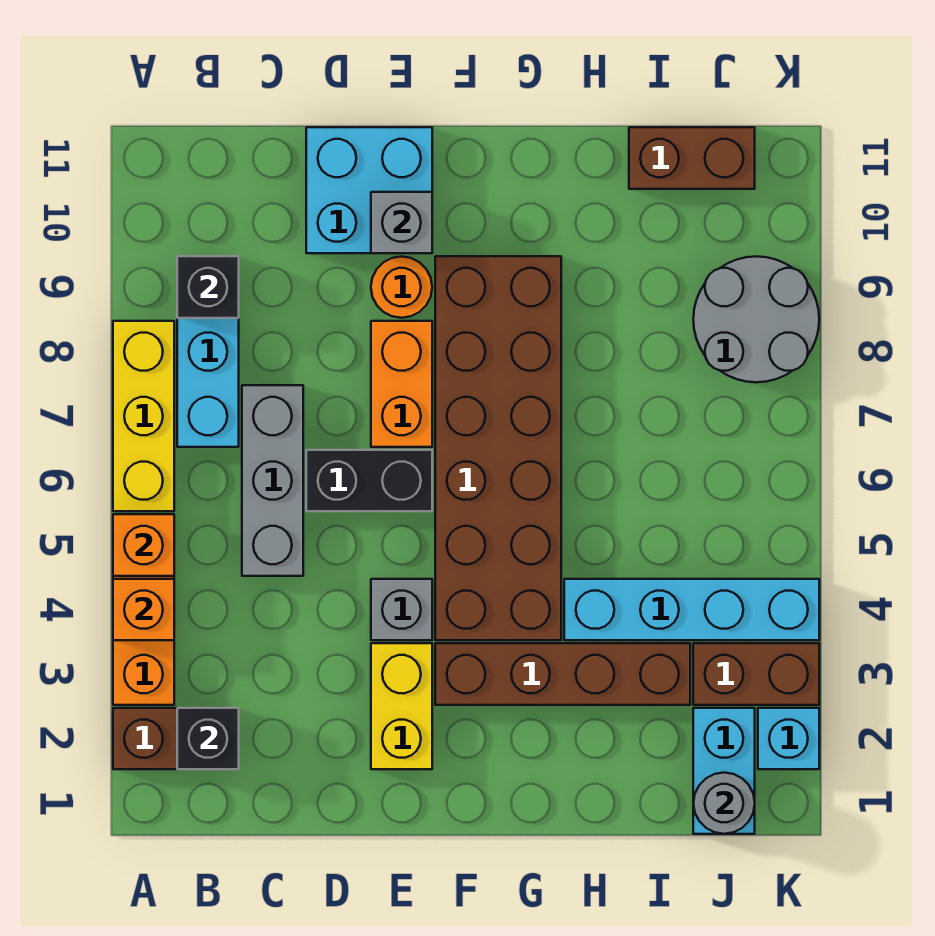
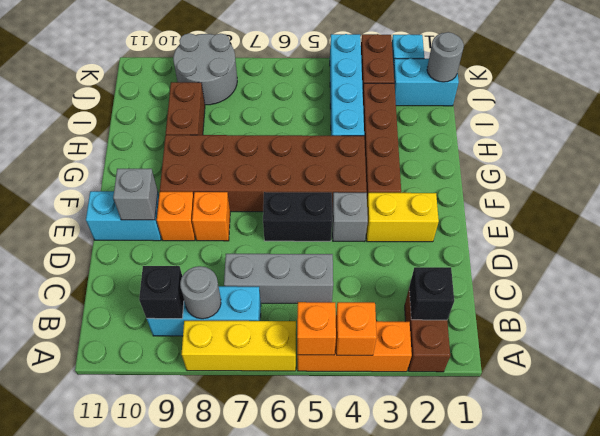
none -> grey 1x1 round brick [180,266,221,319]
black 1x2 brick [306,450,432,511] -> black 1x2 brick turned to [263,192,332,241]
cyan 2x2 brick [306,127,432,253] -> cyan 1x2 brick [86,191,161,241]
orange 1x2 brick [371,321,432,447] -> orange 1x1 brick [192,192,230,241]
orange 1x1 round brick [371,257,432,318] -> orange 1x1 brick [157,192,195,241]
brown 1x2 brick [629,127,755,189] -> brown 1x2 brick moved to [166,82,205,135]

